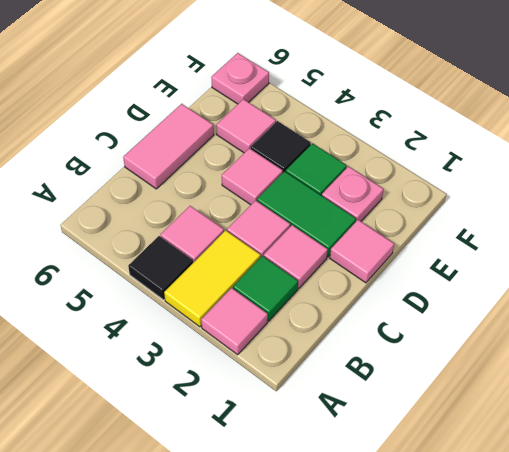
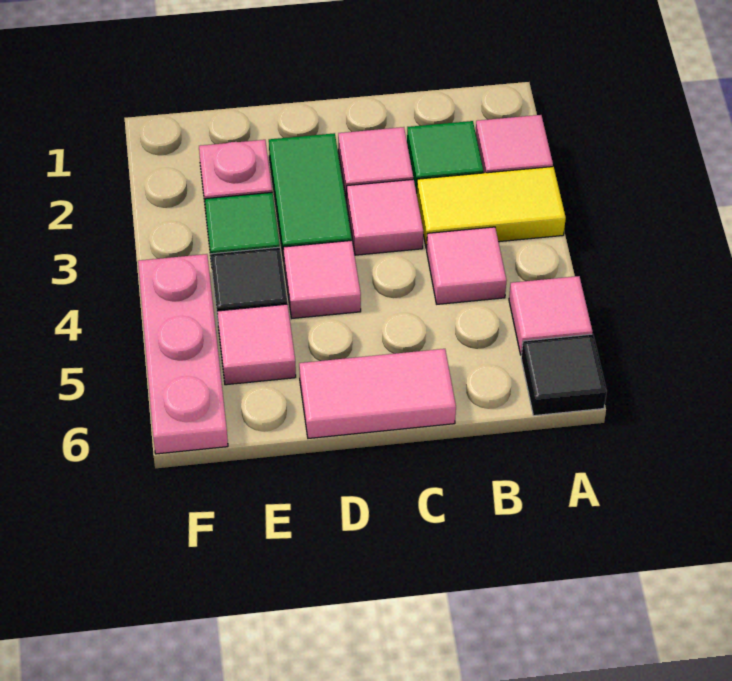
black 1x1 tile [128,236,193,300] -> black 1x1 tile moved to [521,334,607,416]
pink 1x1 tile [330,220,394,283] -> pink 1x1 tile moved to [509,276,592,355]
pink 1x1 plate [211,53,269,104] -> pink 1x3 plate [138,254,228,454]

